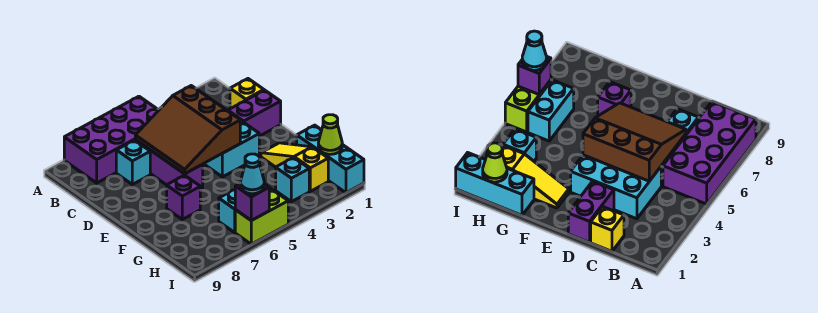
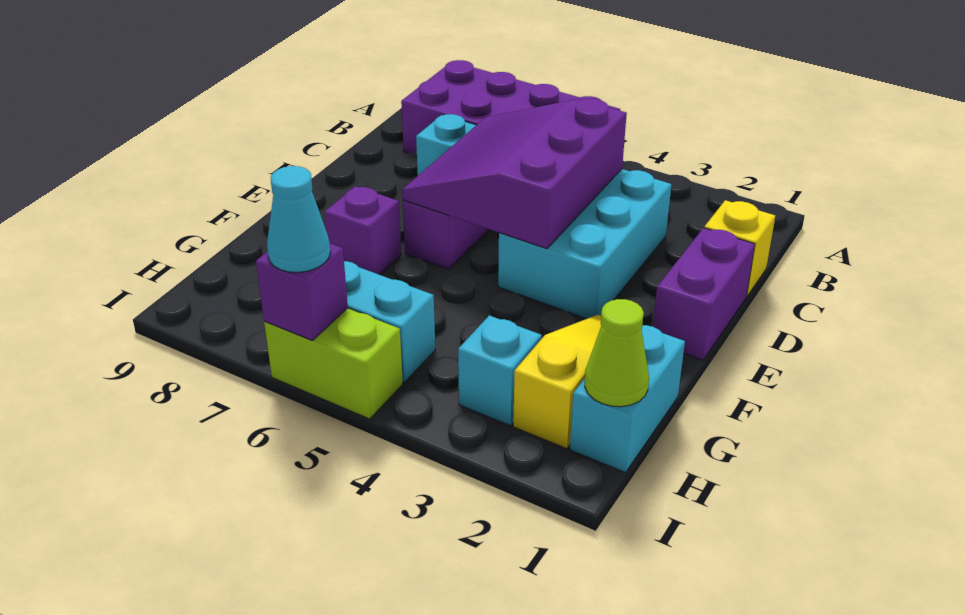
brown 3x3 slope [135,86,240,174] -> purple 3x3 slope [402,99,627,249]
purple 1x2 brick [228,90,281,136] -> purple 1x2 brick turned to [653,228,755,360]
cyan 1x3 brick [297,125,364,193] -> cyan 1x2 brick [570,325,685,473]

